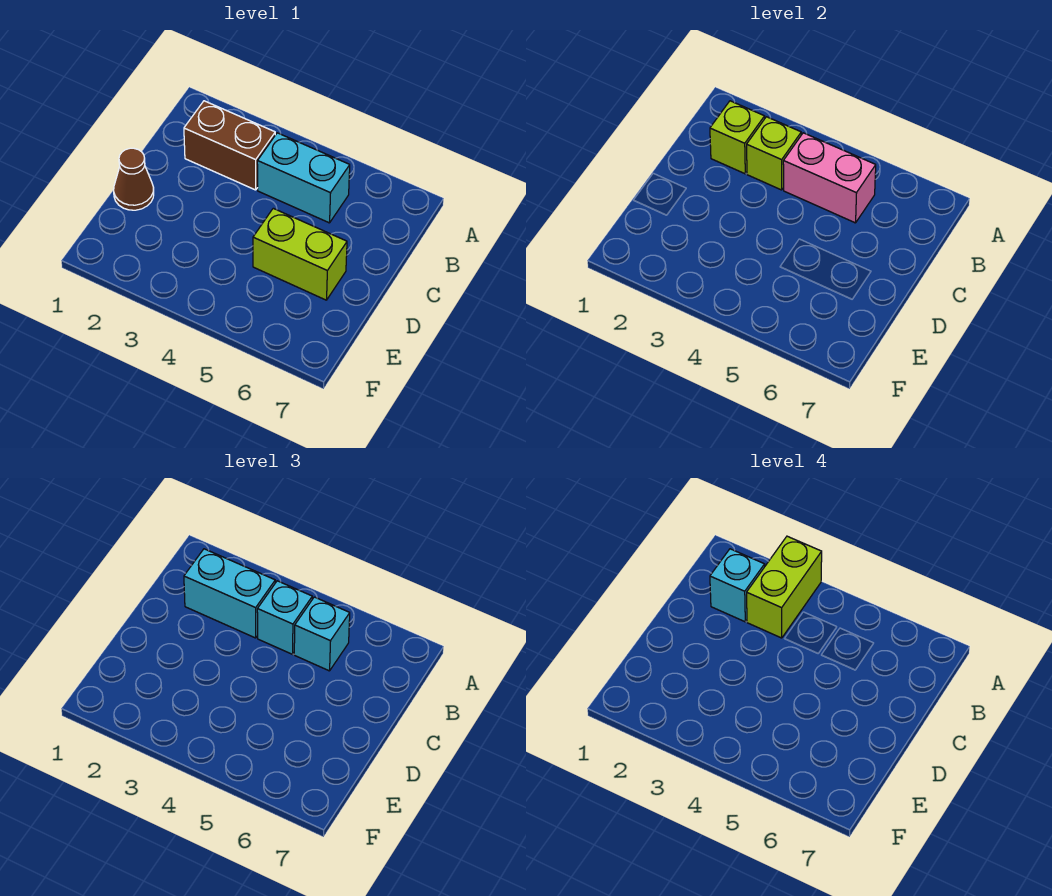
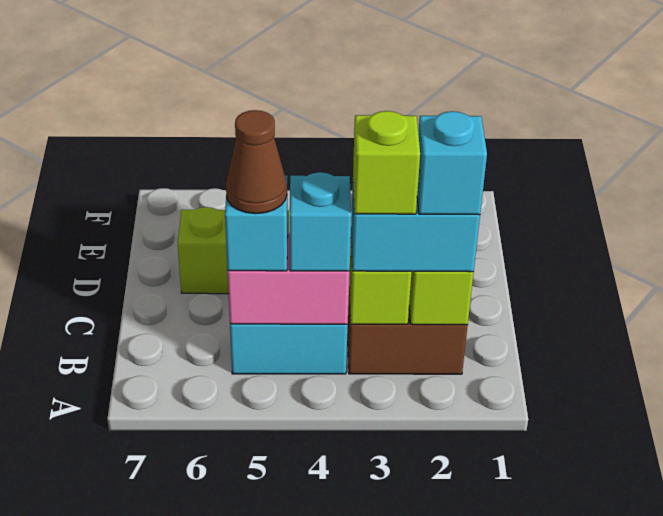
lime 1x2 brick [747,536,822,638] -> lime 1x1 brick [353,111,420,214]
brown 1x1 cone [114,148,154,210] -> brown 1x1 cone moved to [226,110,287,214]

